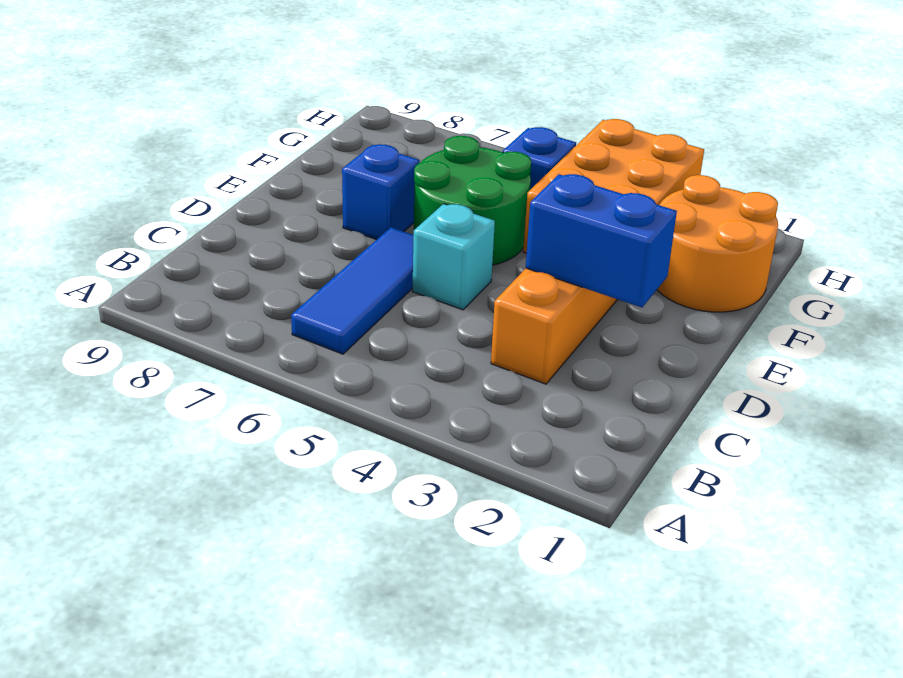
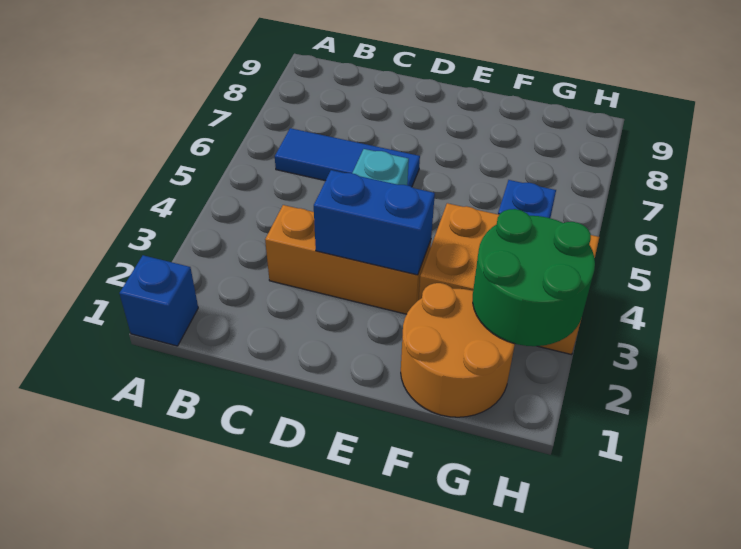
blue 1x2 brick [526,174,677,307] -> blue 1x2 brick turned to [314,170,435,275]
green 2x2 round brick [414,136,531,265] -> green 2x2 round brick moved to [473,209,595,346]
blue 1x1 brick [342,144,420,240] -> blue 1x1 brick moved to [119,255,198,346]

